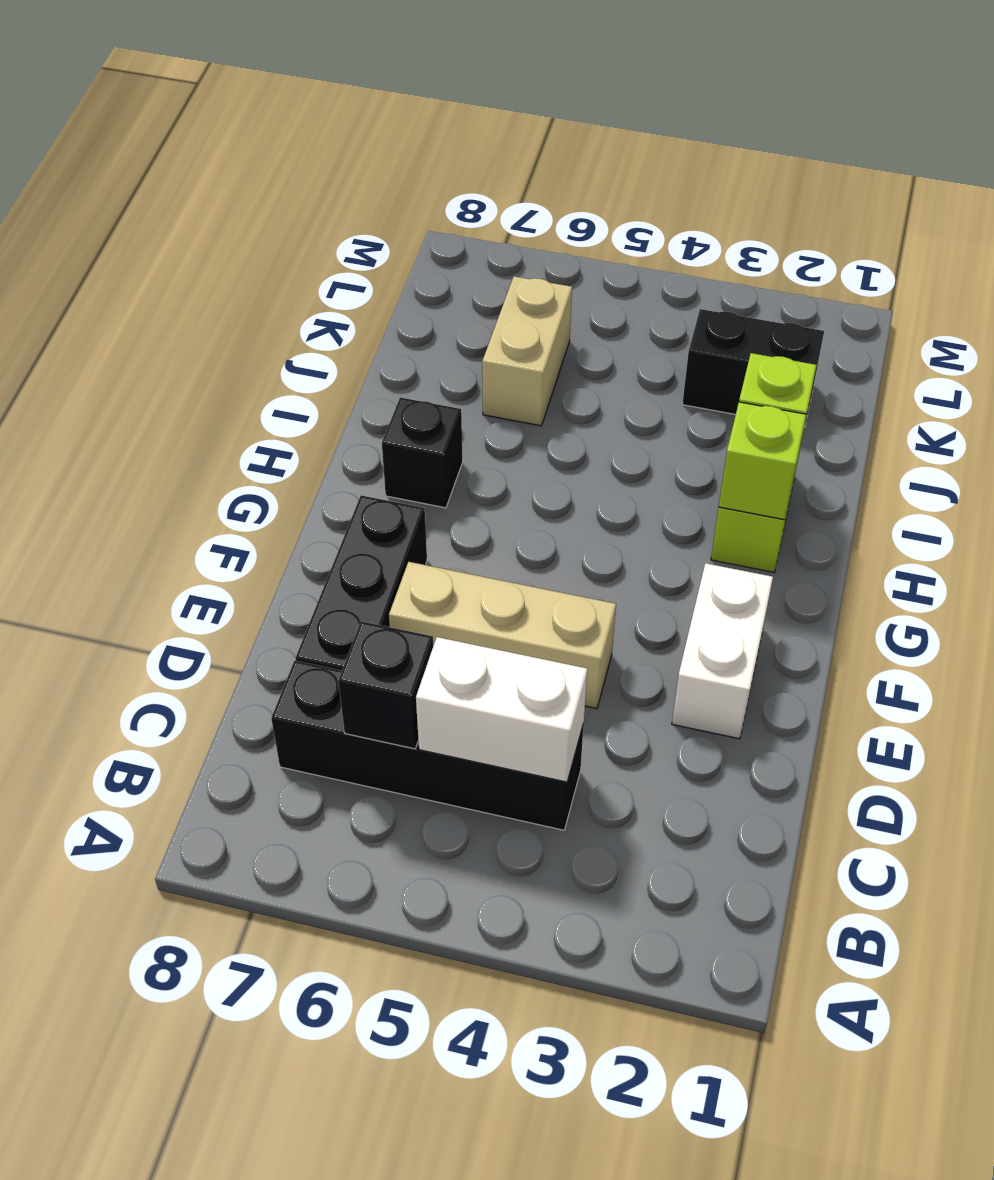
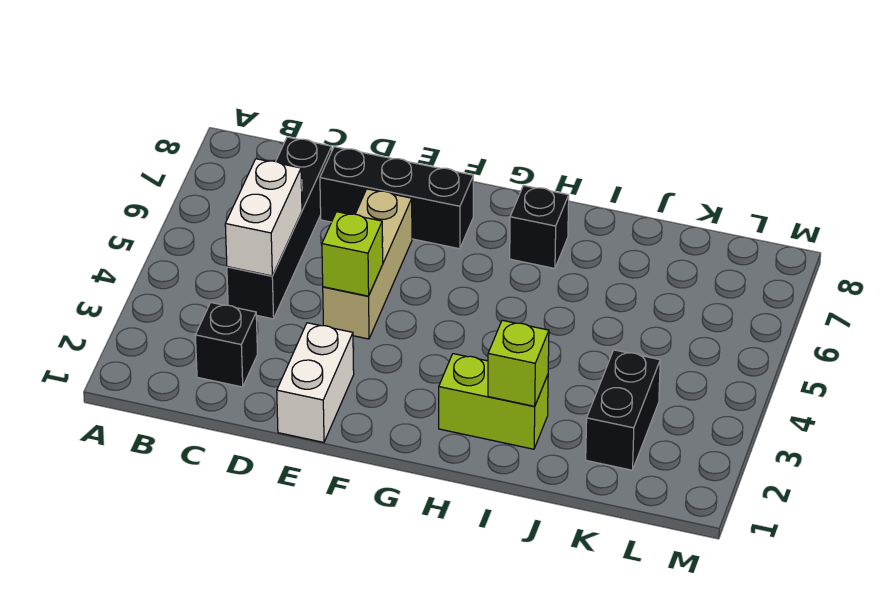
black 1x1 brick [338,621,433,749] -> black 1x1 brick moved to [195,303,258,387]
white 1x2 brick [672,563,773,739] -> white 1x2 brick turned to [277,323,354,442]
lime 1x1 brick [719,402,806,520] -> lime 1x1 brick moved to [322,212,383,296]
tan 1x2 brick [482,276,572,426] -> none

